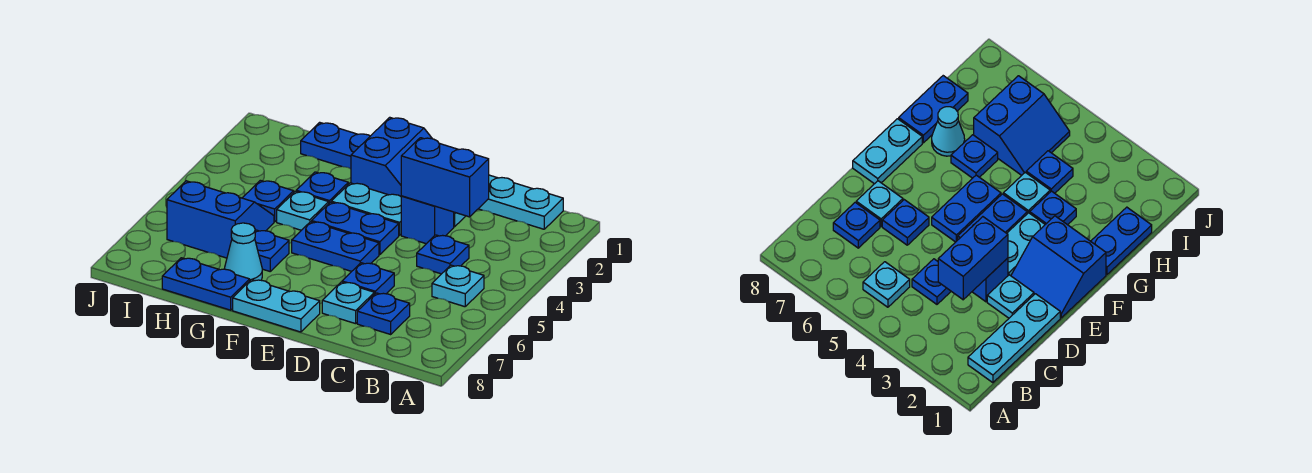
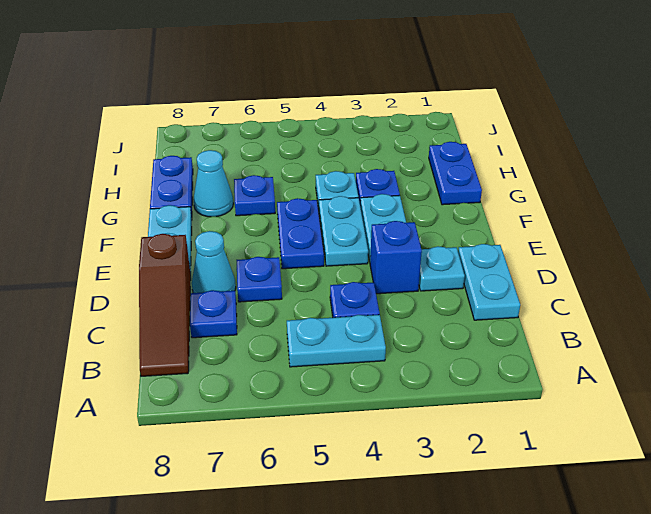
cyan 1x3 plate [479,175,563,229] -> cyan 1x2 plate [458,244,520,320]
cyan 1x1 plate [432,265,484,307] -> cyan 1x2 plate [287,315,386,367]
none -> brown 1x3 slope [139,234,191,376]
blue 1x2 brick [401,138,489,217] -> none
cyan 1x1 plate [322,282,375,324] -> cyan 1x1 cone [192,231,236,293]
blue 2x2 slope [351,117,432,196] -> none
blue 1x2 plate [312,202,399,255] -> cyan 1x2 plate [319,196,368,266]
blue 1x1 plate [243,180,294,222] -> none
blue 2x2 slope [167,181,274,258] -> none

